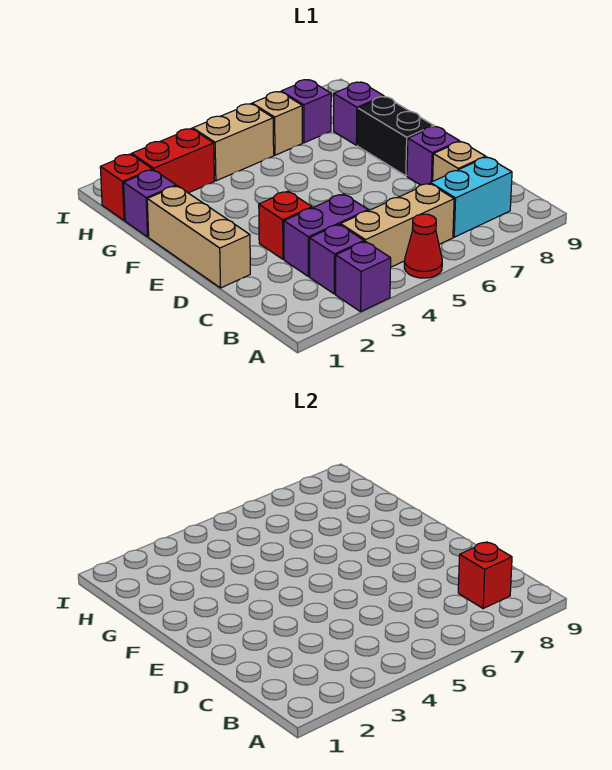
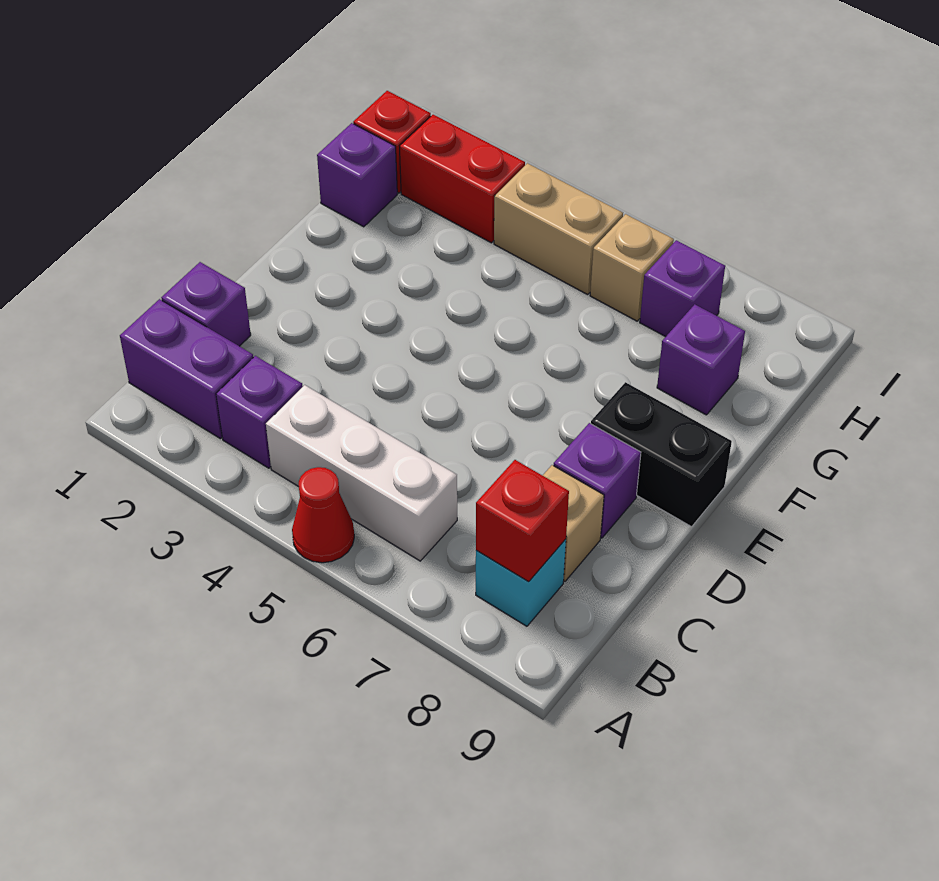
purple 1x1 brick [336,241,391,312] -> purple 1x1 brick moved to [161,262,251,346]
tan 1x3 brick [341,183,454,267] -> white 1x3 brick [266,385,457,561]
cyan 1x2 brick [430,157,512,237] -> cyan 1x1 brick [476,539,566,626]
purple 1x2 brick [284,194,368,276] -> purple 1x2 brick moved to [120,299,253,439]
tan 1x3 brick [147,186,250,288] -> none
red 1x1 brick [259,191,312,259] -> none
black 1x2 brick [358,97,434,176] -> black 1x2 brick turned to [591,382,732,527]

